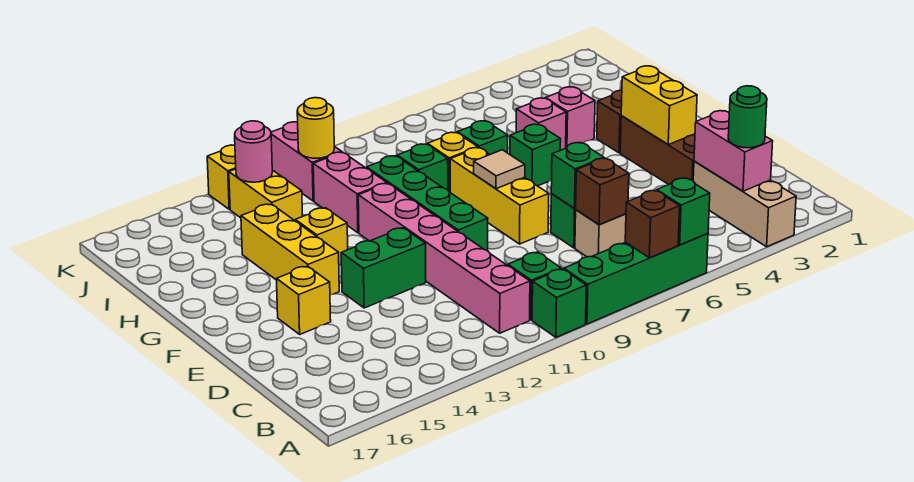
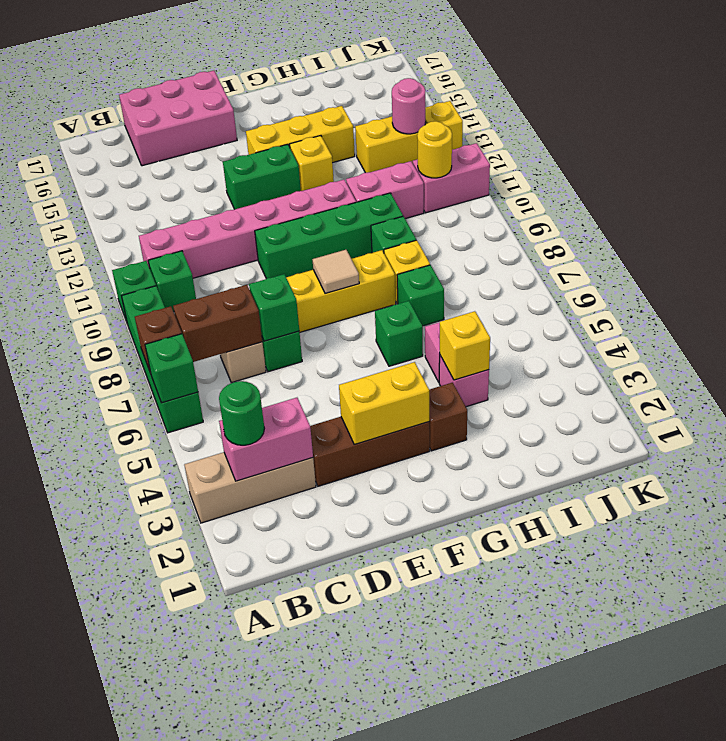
brown 1x1 brick [576,158,629,225] -> brown 1x2 brick [173,285,262,362]
none -> pink 2x3 brick [119,71,237,166]
green 1x2 brick [341,228,426,308] -> green 1x2 brick turned to [223,144,301,209]
yellow 1x1 brick [277,266,331,334] -> yellow 1x1 brick moved to [440,311,490,380]

